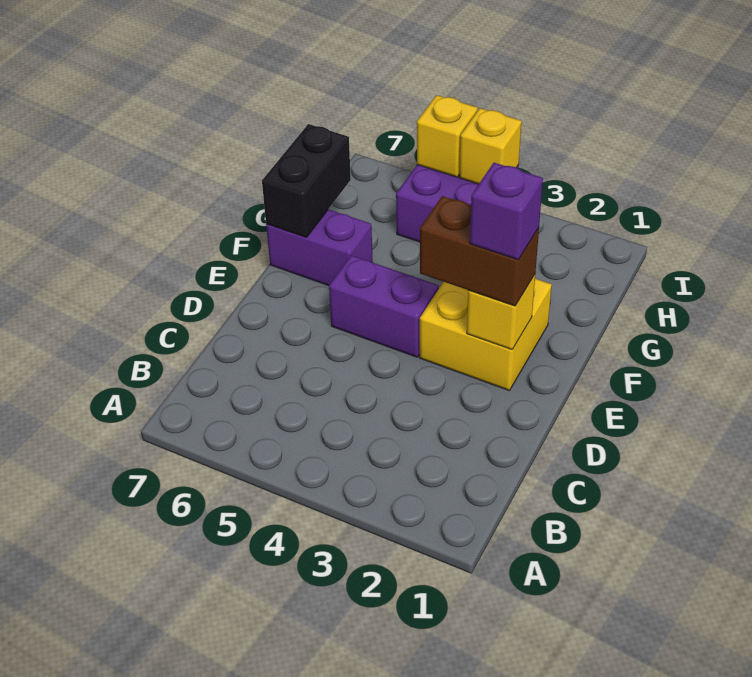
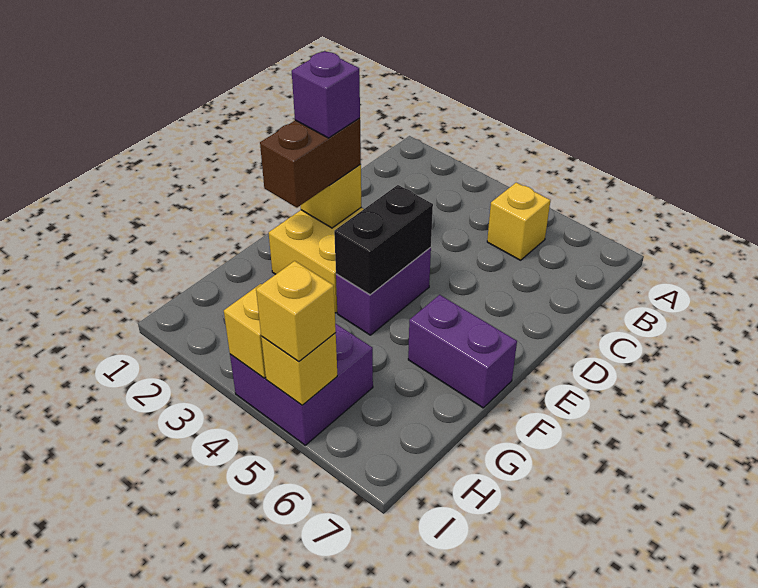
none -> yellow 1x1 brick [487,183,550,260]
brown 1x2 brick [420,196,539,306] -> brown 1x2 brick turned to [260,118,361,208]
purple 1x2 brick [329,255,439,357] -> purple 1x2 brick turned to [336,247,431,335]
black 1x2 brick [262,124,351,237] -> black 1x2 brick moved to [334,185,433,295]
none -> yellow 1x1 brick [256,261,336,362]

